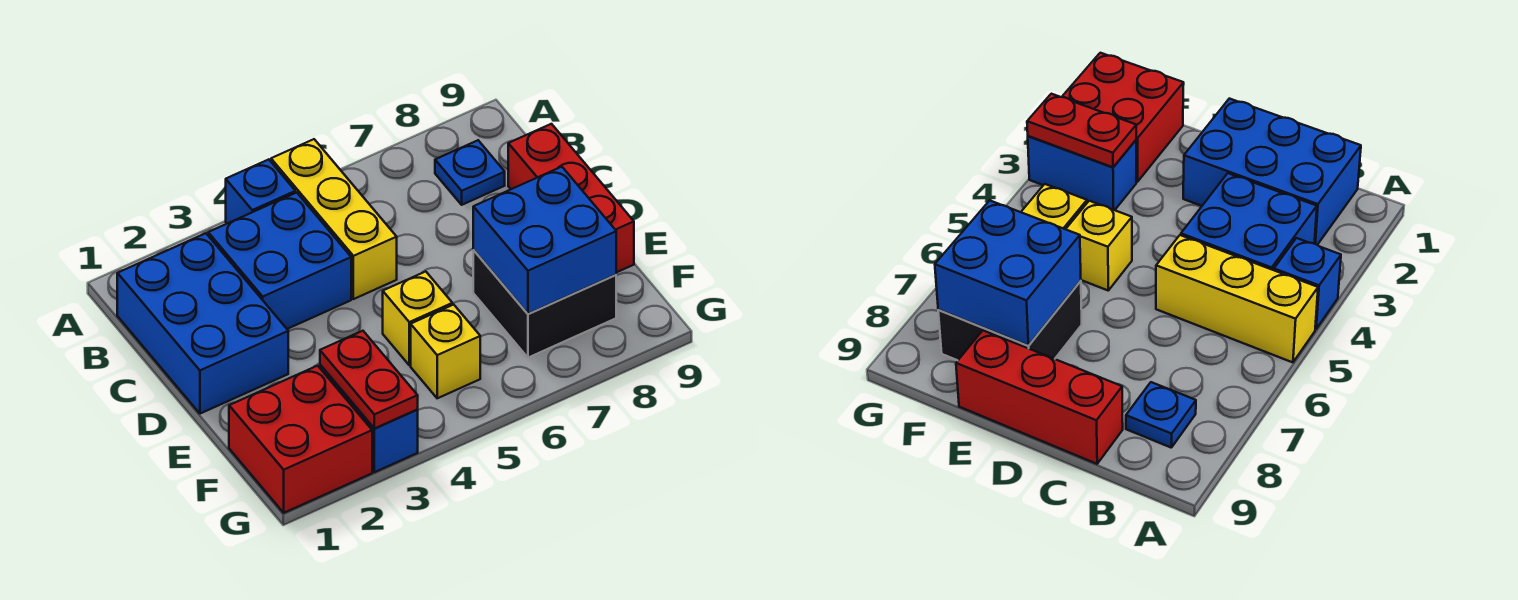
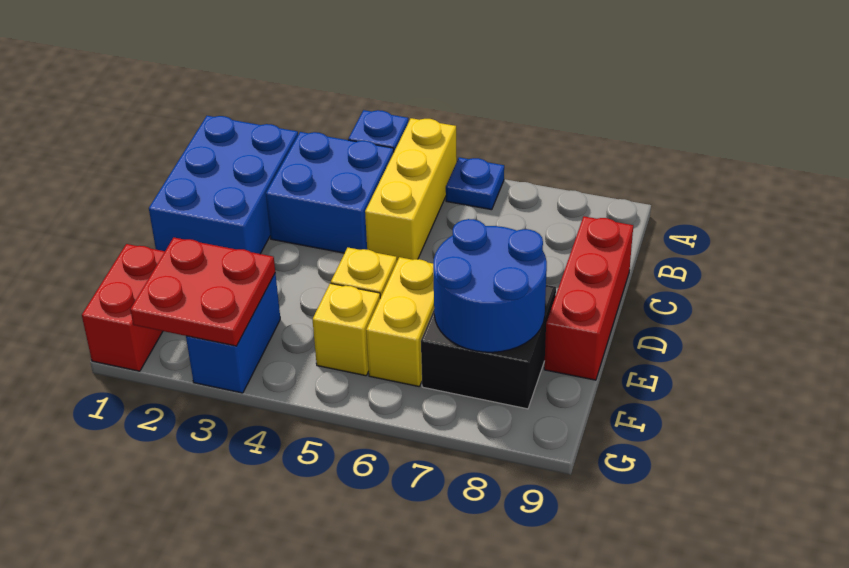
blue 1x1 plate [435,140,505,205] -> blue 1x1 plate moved to [446,157,504,210]
none -> yellow 1x2 brick [366,257,434,387]
blue 2x2 brick [473,167,616,314] -> blue 2x2 round brick [433,219,547,352]
red 2x2 brick [229,366,372,513] -> red 1x2 brick [82,244,165,371]
red 1x2 plate [320,331,418,428] -> red 2x2 plate [130,238,275,346]

